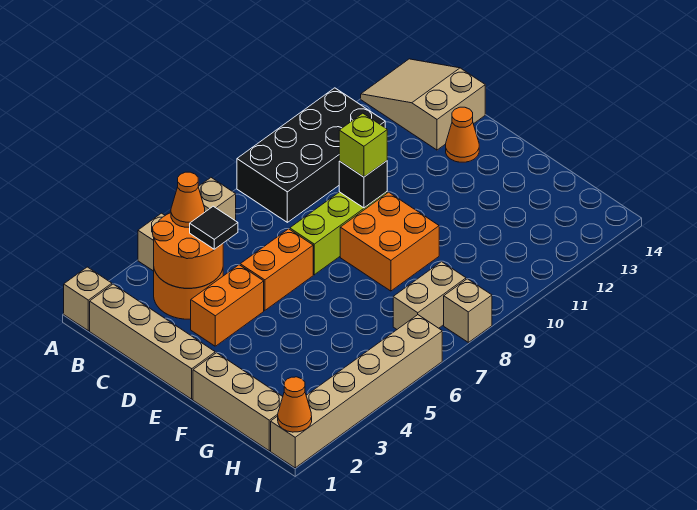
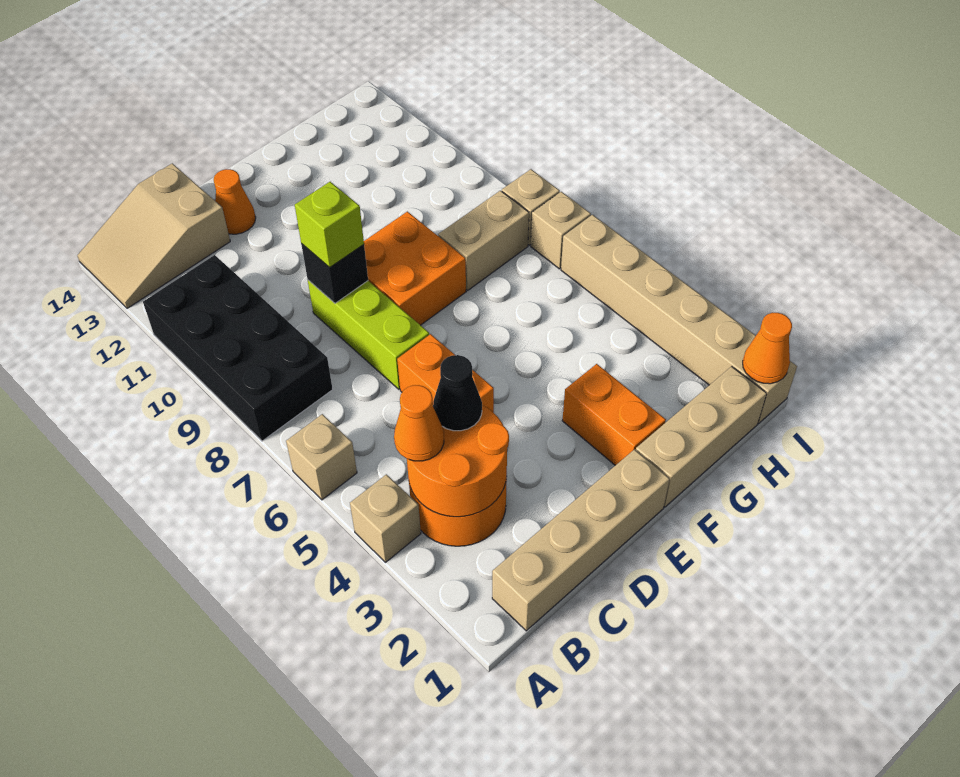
tan 1x1 brick [64,267,112,331] -> tan 1x1 brick moved to [531,192,591,269]
black 1x1 tile [190,206,238,249] -> black 1x1 cone [433,355,482,431]
orange 1x2 brick [191,265,264,346] -> orange 1x2 brick moved to [562,364,666,465]
tan 1x2 brick [393,262,466,329] -> tan 1x2 brick turned to [438,191,529,290]

